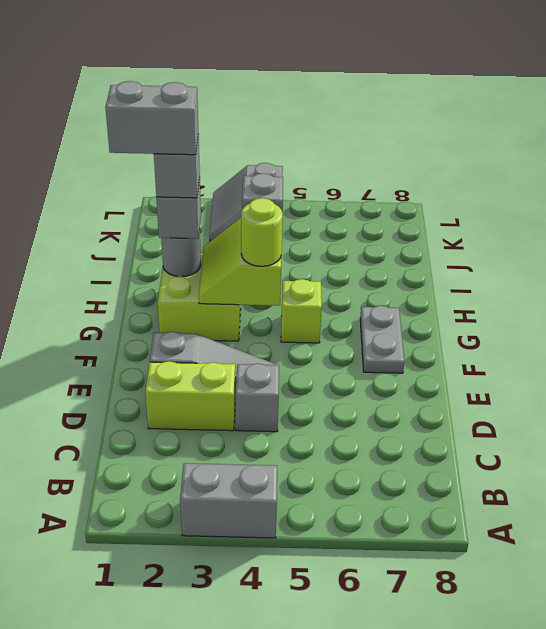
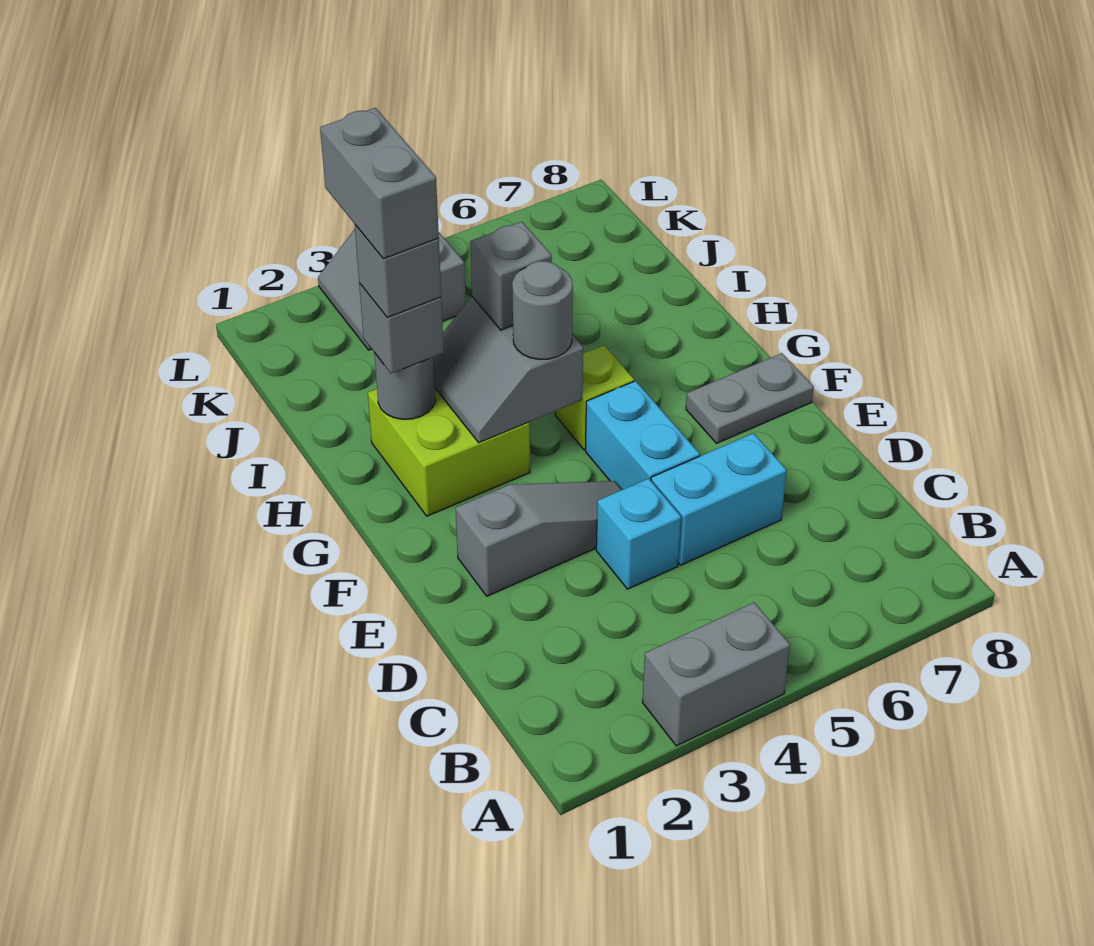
lime 1x2 brick [145,361,235,431] -> none
grey 1x1 brick [236,363,279,432] -> cyan 1x1 brick [596,478,681,589]
none -> cyan 1x2 brick [651,433,787,565]
none -> cyan 1x2 brick [586,381,700,490]
grey 1x2 plate [360,306,404,373] -> grey 1x2 plate turned to [686,353,814,443]
lime 2x2 slope [199,218,281,306] -> grey 2x2 slope [434,297,583,442]
lime 1x1 round brick [241,198,283,266] -> grey 1x1 round brick [512,261,573,359]
grey 1x2 brick [105,81,198,155] -> grey 1x2 brick turned to [320,108,439,259]

